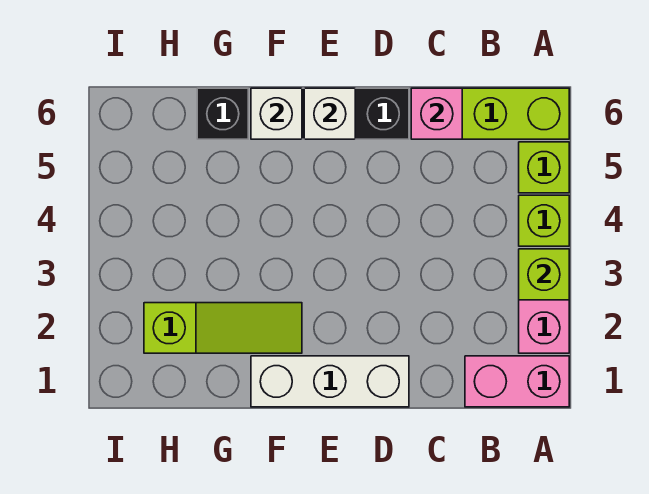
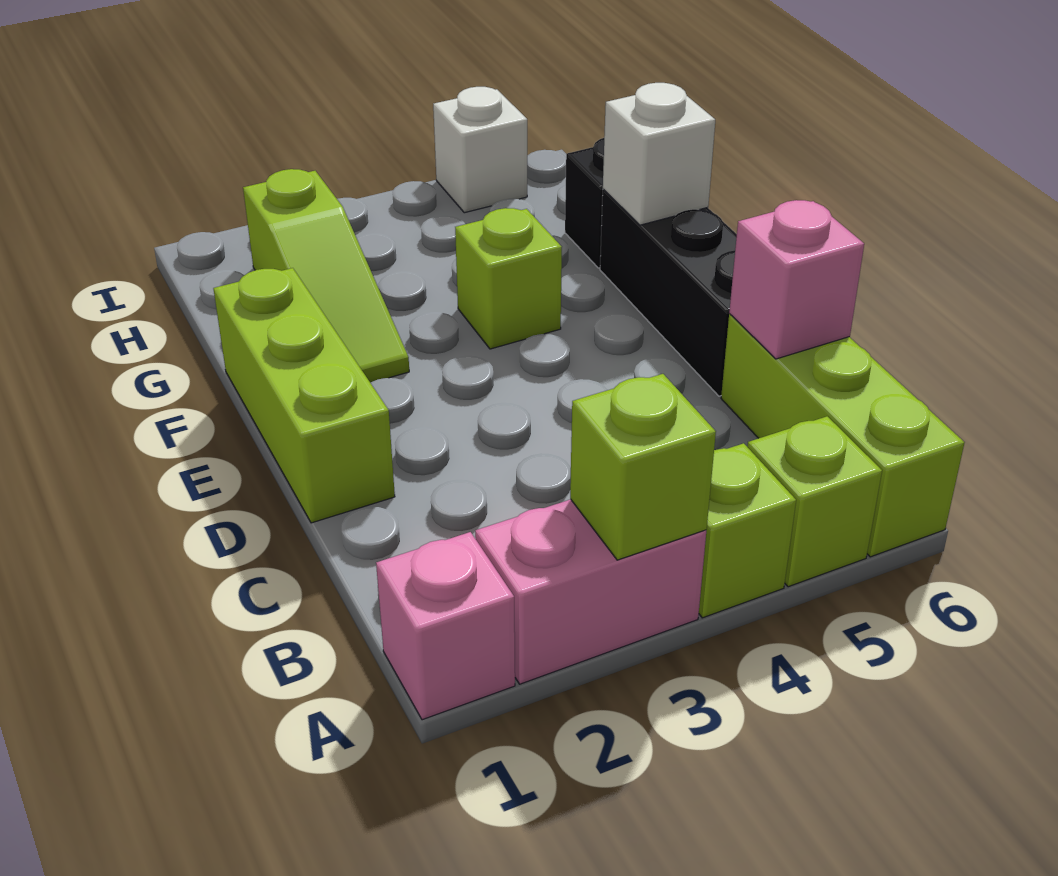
pink 1x2 brick [465,356,569,407] -> pink 1x1 brick [376,532,515,720]
white 1x3 brick [251,356,409,407] -> lime 1x3 brick [213,268,395,523]
white 1x1 brick [304,88,355,139] -> white 1x1 brick moved to [433,87,527,213]
none -> lime 1x1 brick [455,208,562,349]

